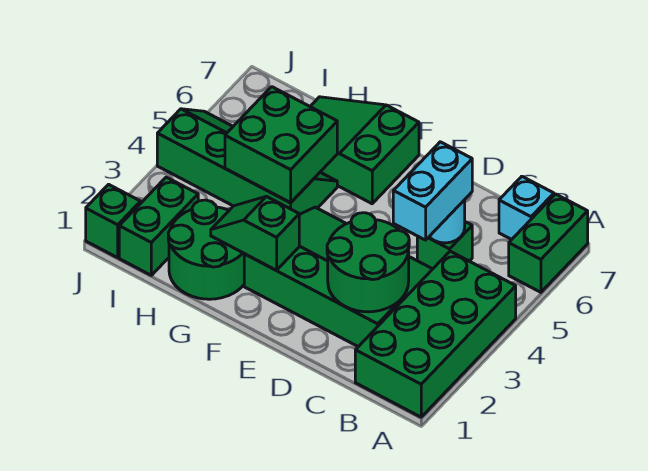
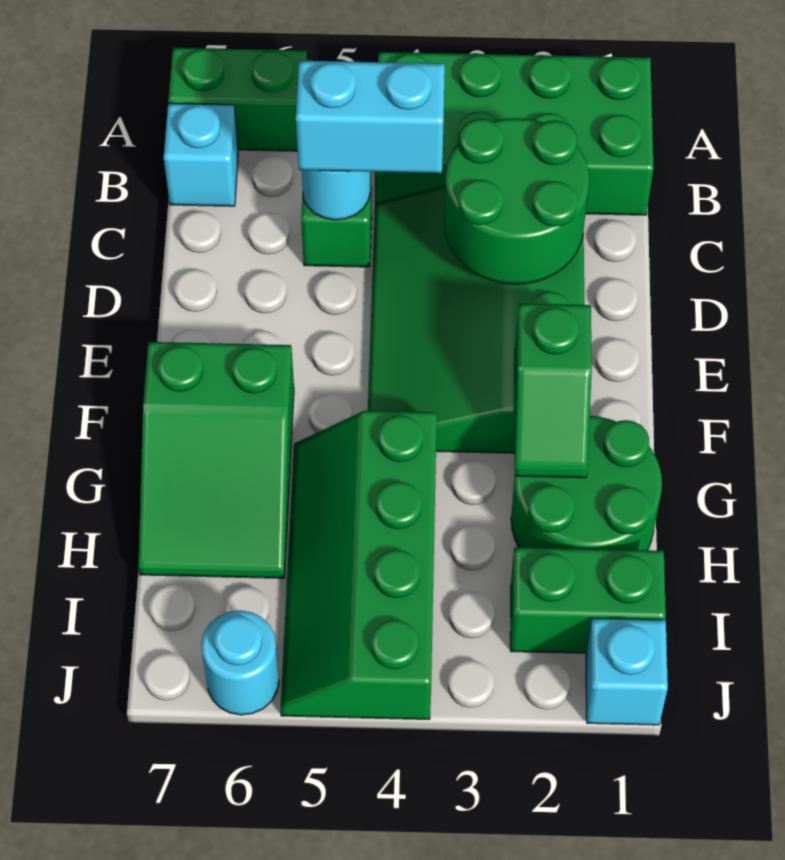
green 2x2 brick [225,87,337,203] -> none
green 1x1 brick [86,184,141,258] -> cyan 1x1 brick [586,619,668,725]
none -> cyan 1x1 round brick [201,610,279,715]

